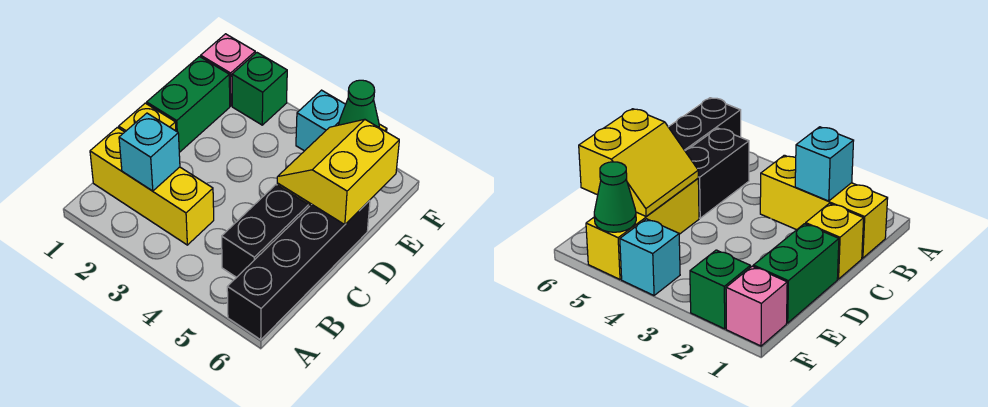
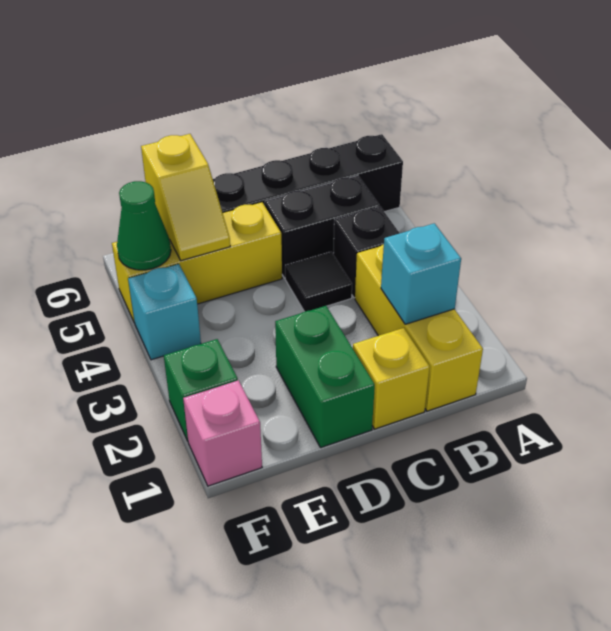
none -> black 1x1 brick [333,207,400,298]
none -> black 1x1 tile [285,252,352,312]
green 1x2 brick [147,57,230,152] -> green 1x2 brick turned to [275,306,375,448]
yellow 2x2 slope [277,119,399,225] -> yellow 1x2 slope [141,134,230,261]

